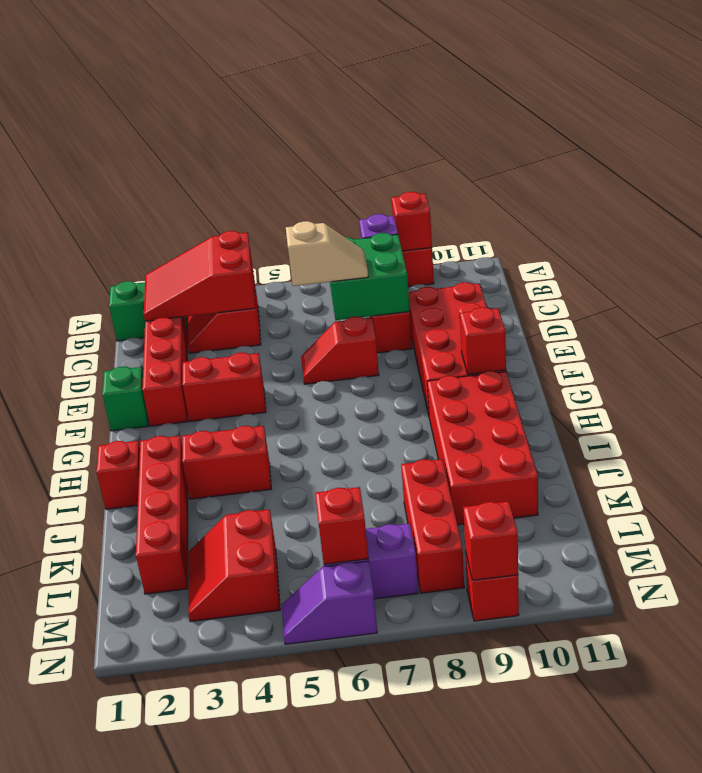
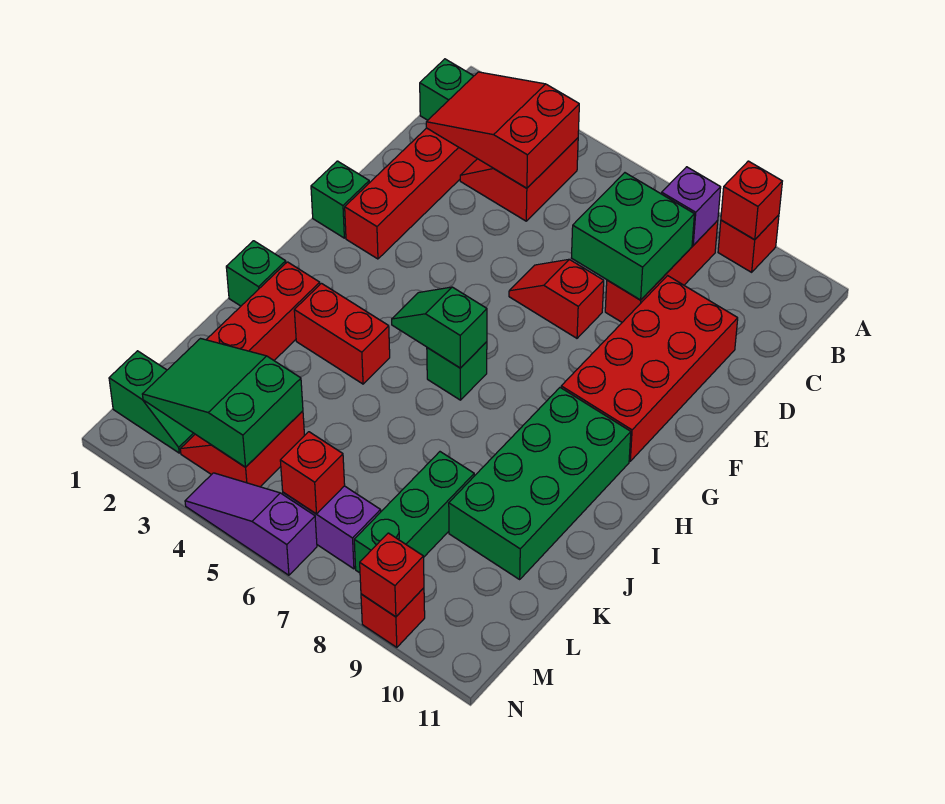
tan 1x2 slope [286,221,368,286] -> none
red 1x2 brick [182,353,266,421] -> none
red 1x1 brick [460,307,506,374] -> none
none -> green 1x2 slope [392,287,487,368]
none -> green 1x1 brick [427,342,487,400]
red 2x4 brick [427,371,538,525] -> green 2x4 brick [449,388,631,579]
red 1x1 brick [96,441,140,509] -> green 1x1 brick [226,241,286,306]
red 1x3 brick [401,459,464,593] -> green 1x3 brick [354,452,474,573]
none -> green 2x3 slope [142,339,303,467]
none -> green 1x2 slope [109,351,195,453]
purple 1x2 slope [282,561,377,644] -> purple 1x3 slope [185,473,317,575]

